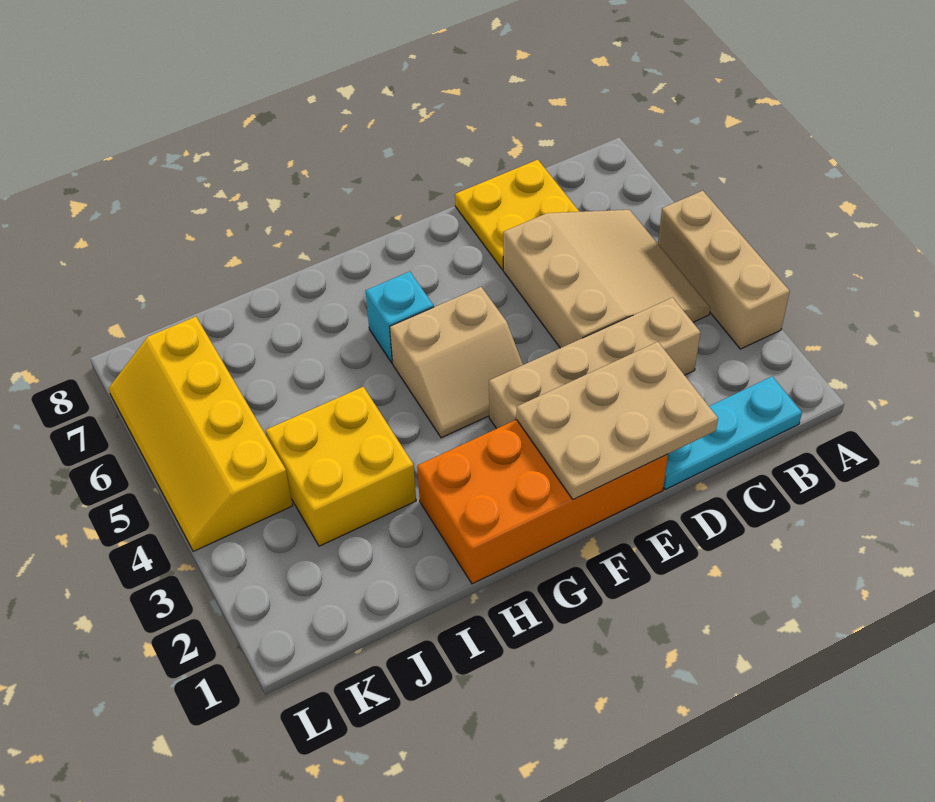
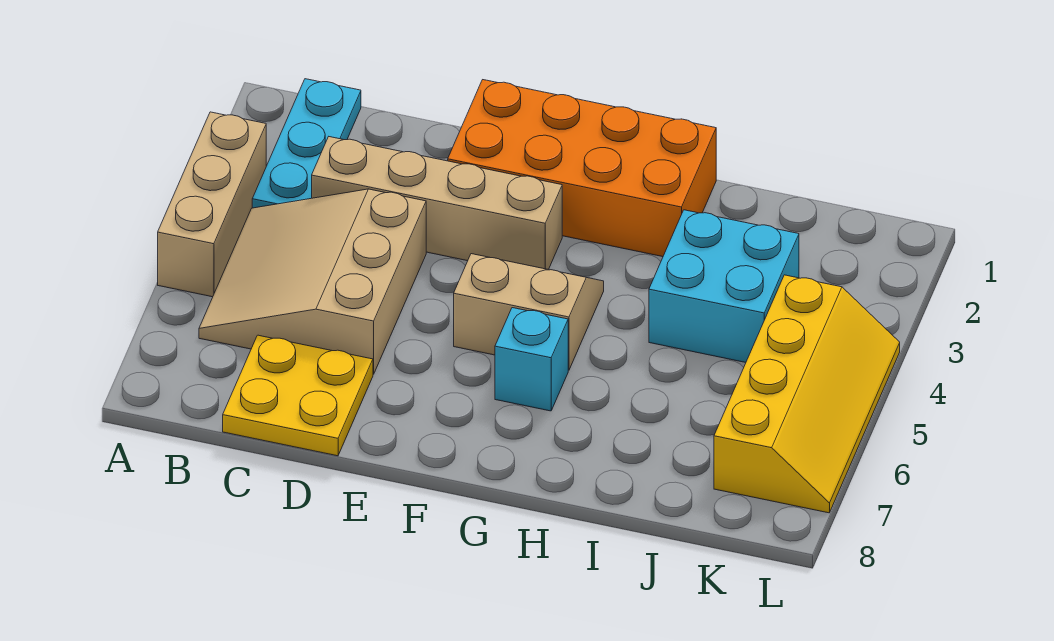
cyan 1x3 plate [663,377,802,490] -> cyan 1x3 plate turned to [252,79,361,208]
tan 2x3 plate [516,342,718,500] -> none
yellow 2x2 brick [266,386,416,546] -> cyan 2x2 brick [649,210,799,362]

